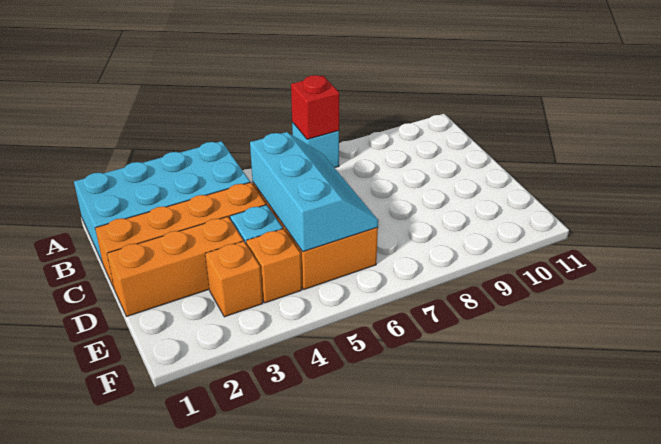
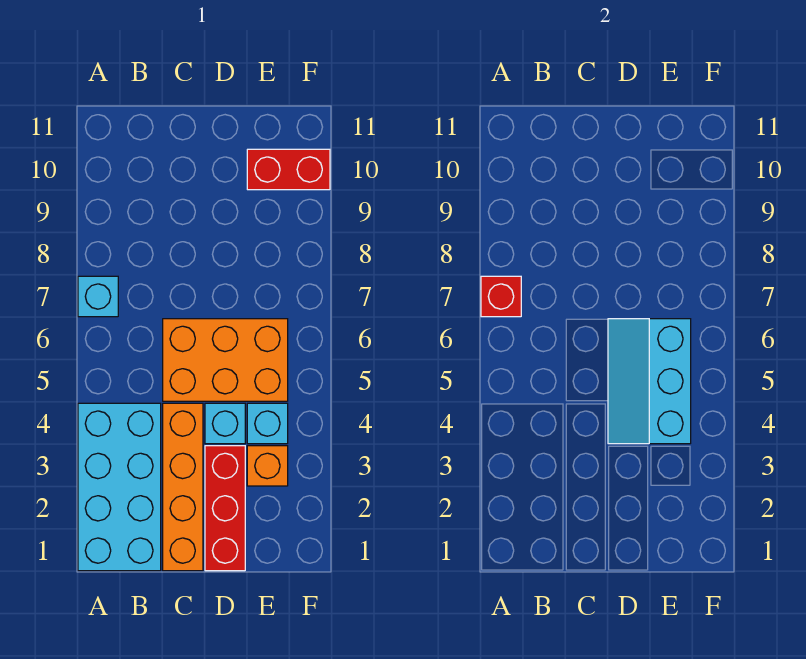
cyan 2x3 slope [250,132,378,252] -> cyan 2x3 slope turned to [608,319,691,444]
orange 1x3 brick [107,217,243,316] -> red 1x3 brick [205,446,245,571]
orange 1x1 brick [246,229,302,303] -> cyan 1x1 brick [247,403,288,444]
none -> red 1x2 brick [247,149,330,190]

